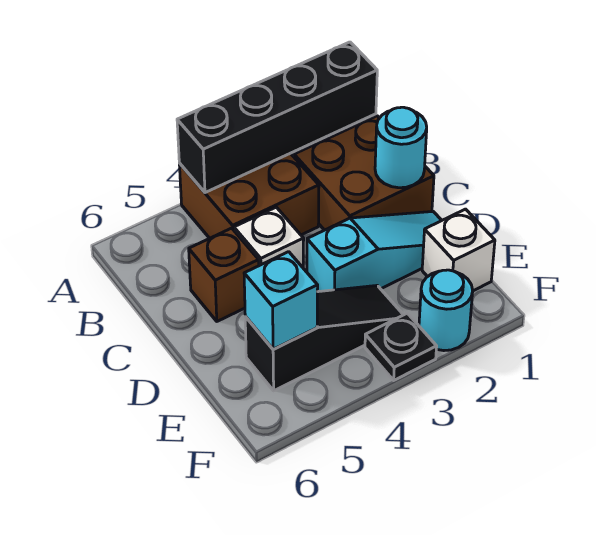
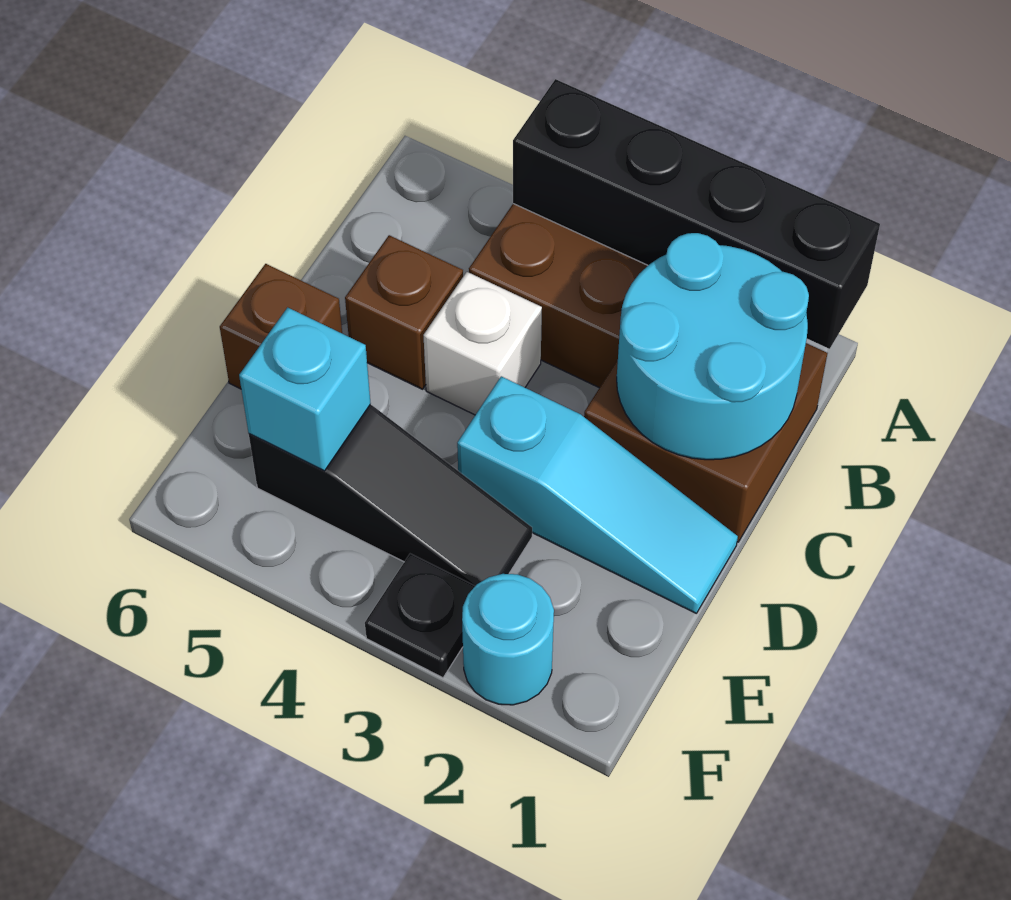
cyan 1x1 round brick [375,107,427,188] -> cyan 2x2 round brick [617,233,809,460]
none -> brown 1x1 brick [220,264,342,389]
white 1x1 brick [422,209,495,291] -> none

